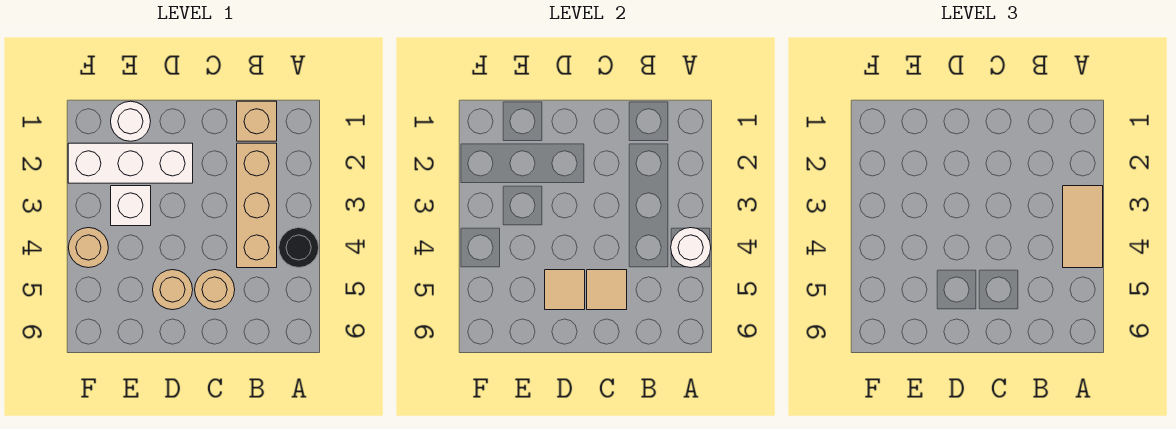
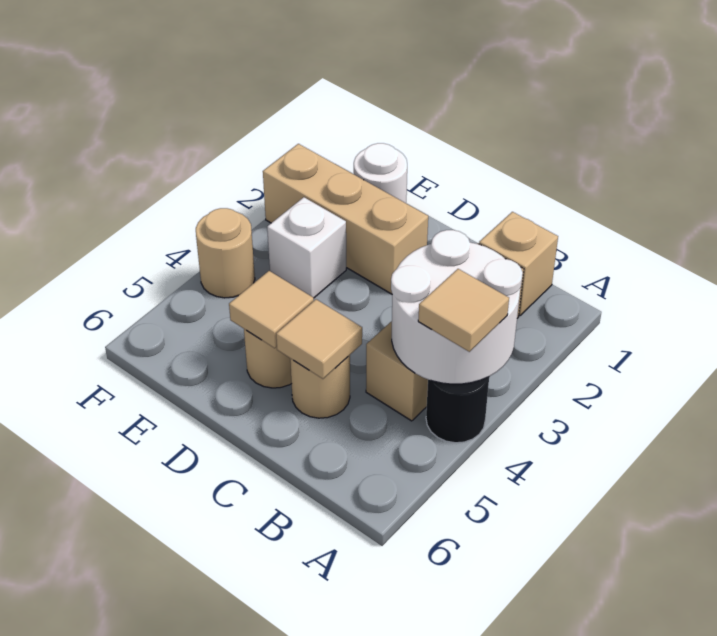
tan 1x2 tile [1063,186,1103,268] -> tan 1x1 tile [418,269,509,352]
white 1x1 round brick [671,228,711,268] -> white 2x2 round brick [391,230,523,384]
white 1x3 brick [68,143,193,183] -> tan 1x3 brick [263,144,428,294]

